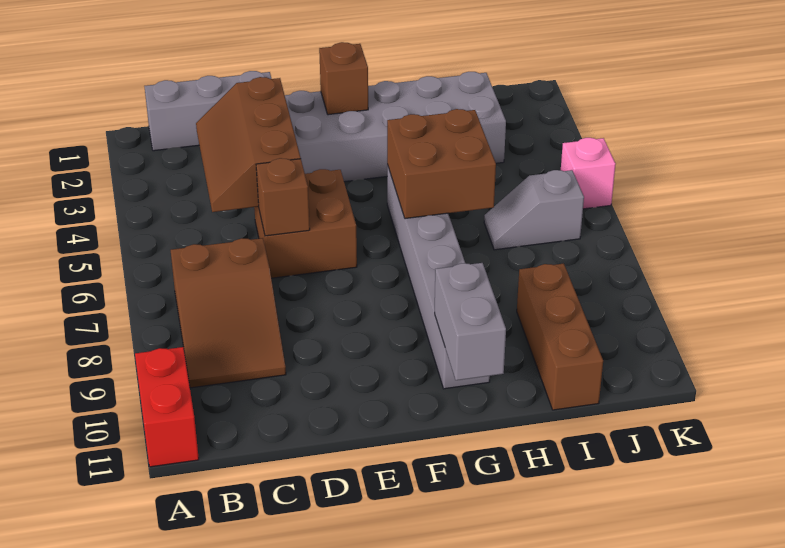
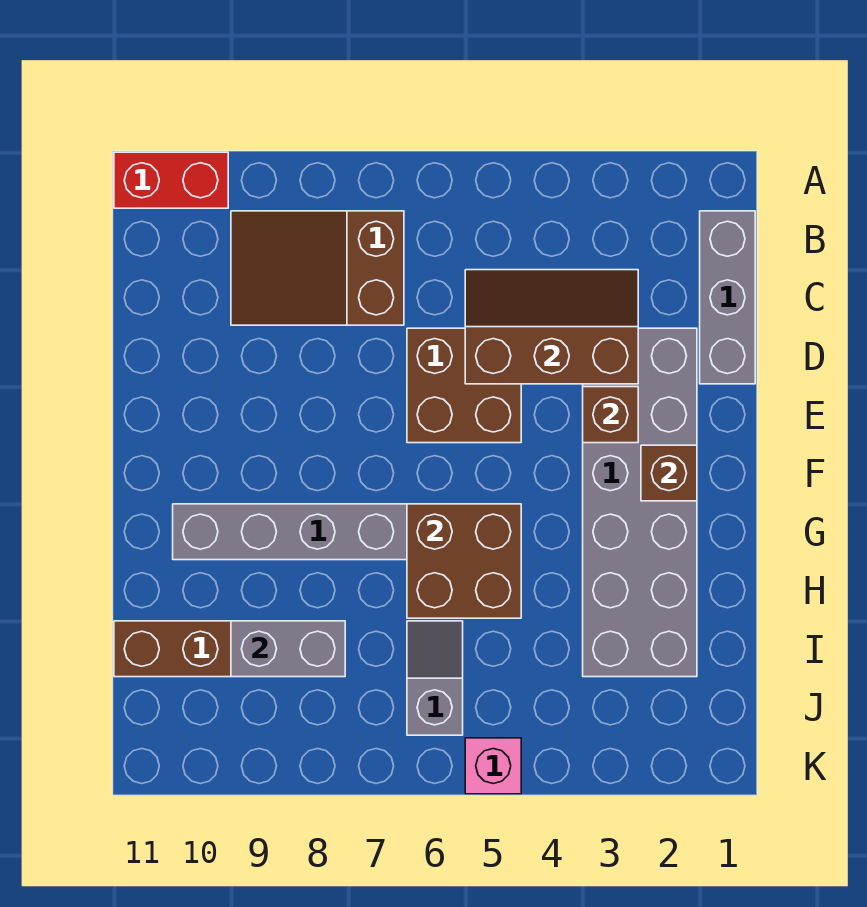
brown 1x1 brick [256,158,310,236] -> brown 1x1 brick moved to [583,387,638,443]
grey 1x2 brick [435,263,506,380] -> grey 1x2 brick moved to [231,621,345,677]

